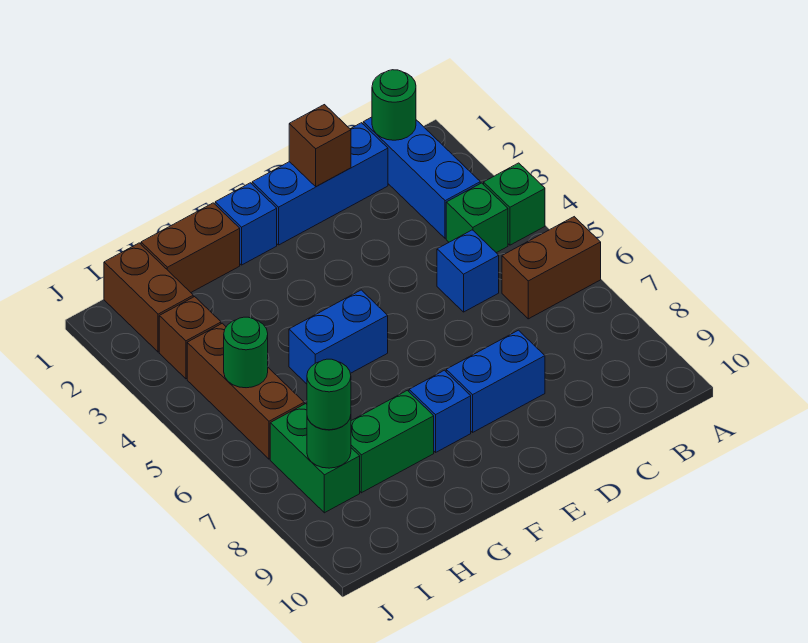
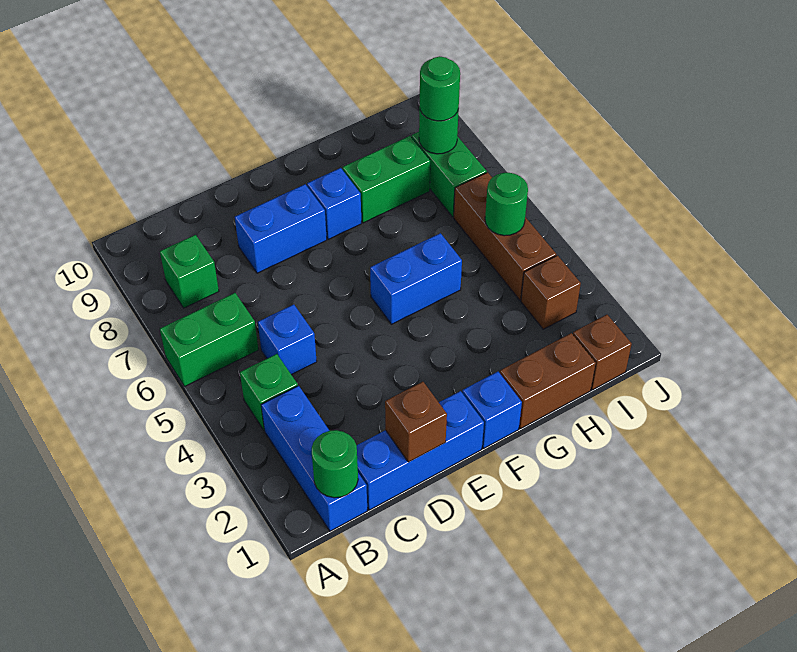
green 1x1 brick [484,163,545,245] -> green 1x1 brick moved to [160,235,219,308]
brown 1x2 brick [502,217,601,319] -> green 1x2 brick [160,293,258,387]
brown 1x2 brick [104,243,193,352] -> brown 1x1 brick [573,315,632,390]

